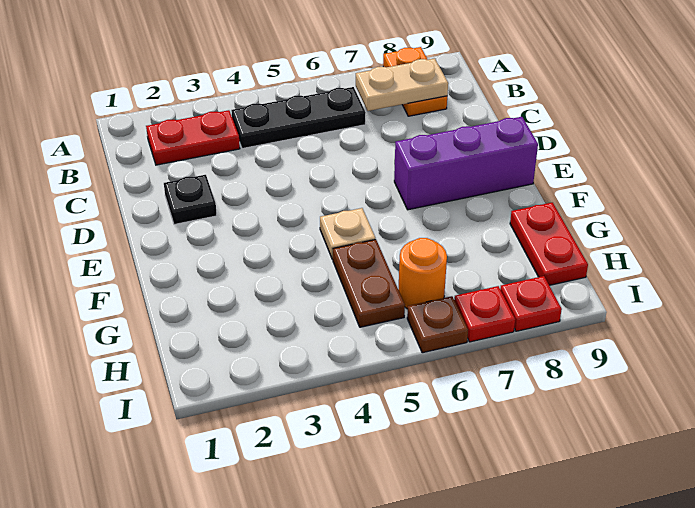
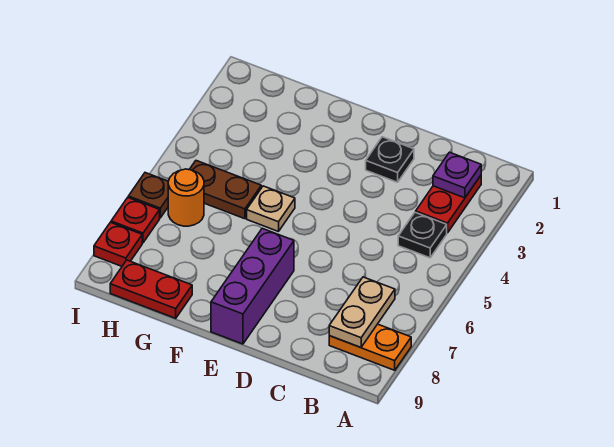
none -> purple 1x1 plate [433,152,481,198]
black 1x3 plate [231,87,366,148] -> black 1x1 plate [398,212,447,258]

